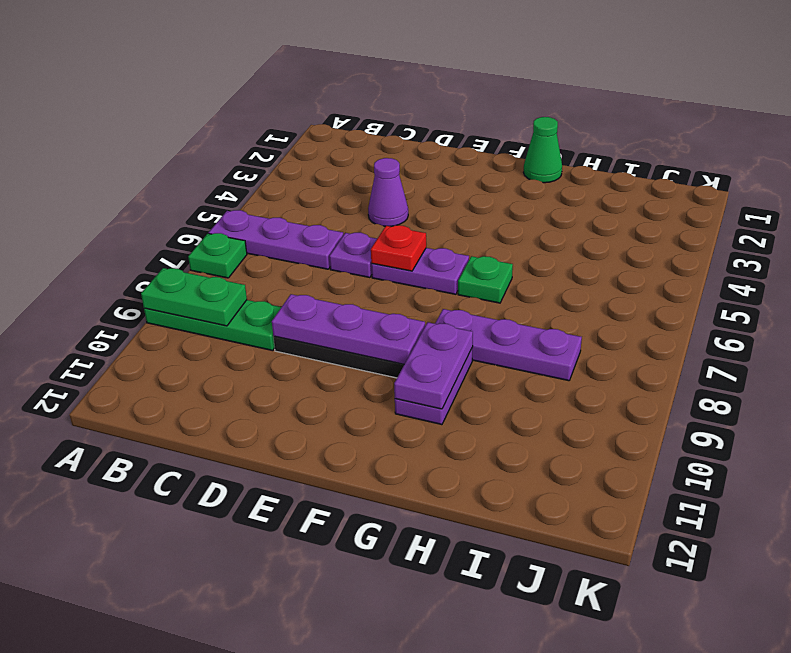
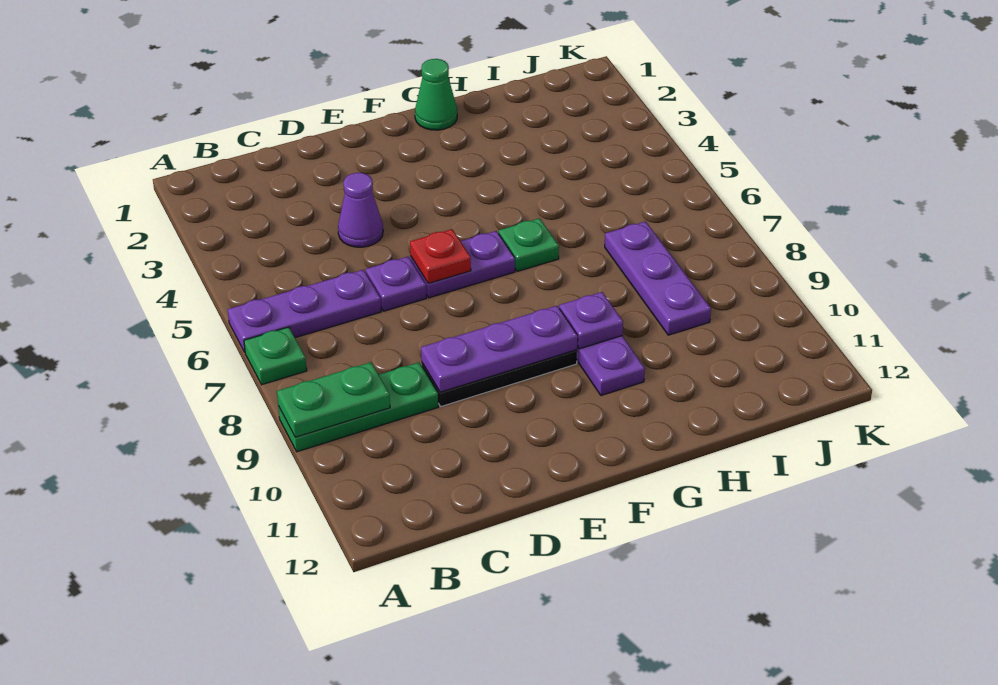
purple 1x3 plate [435,309,582,381] -> purple 1x3 plate turned to [605,221,711,335]
purple 1x2 plate [394,322,473,409] -> purple 1x1 plate [559,292,623,349]

